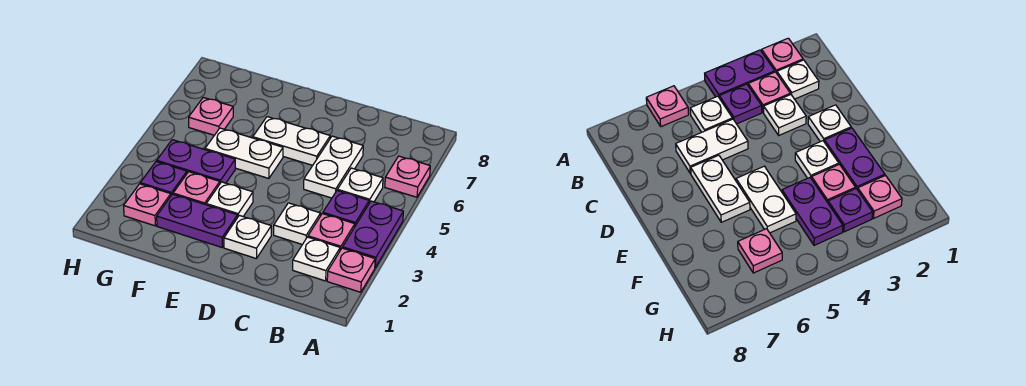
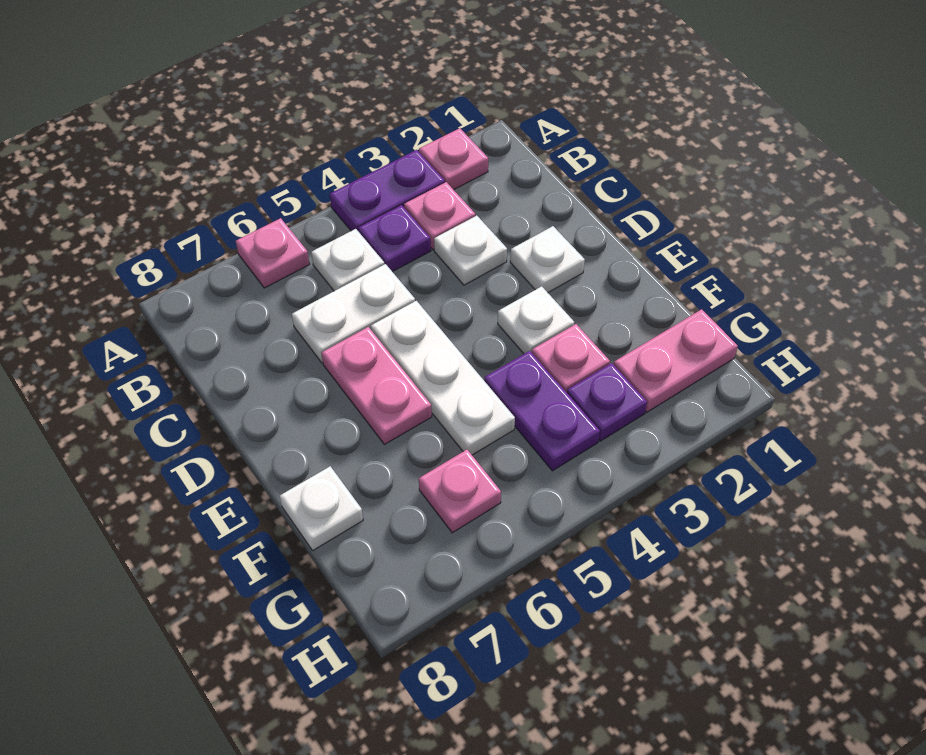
white 1x1 plate [293,237,340,281] -> white 1x1 plate moved to [280,466,363,550]
white 1x2 plate [253,117,330,165] -> pink 1x2 plate [322,327,432,444]
purple 1x2 plate [157,194,238,247] -> none
white 1x2 plate [205,128,283,178] -> white 1x3 plate [371,301,515,455]
pink 1x1 plate [124,184,171,226] -> pink 1x2 plate [614,309,738,412]

